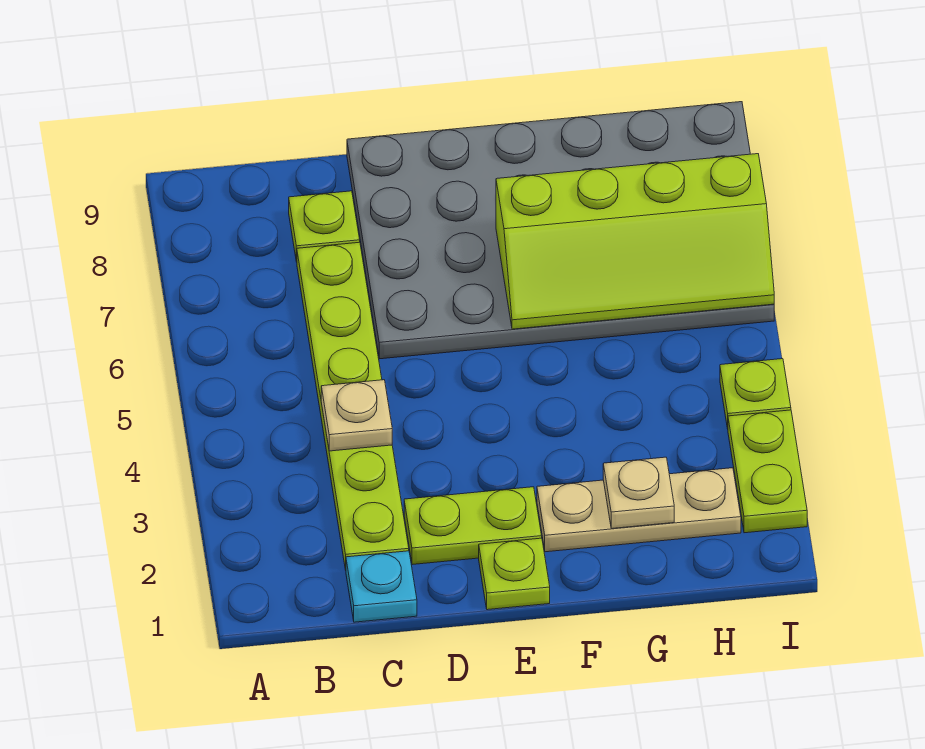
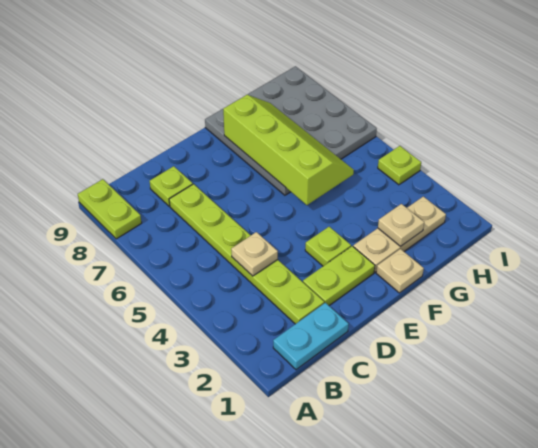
cyan 1x1 plate [346,551,417,622] -> cyan 1x2 plate [273,303,349,370]
grey 4x6 plate [347,102,774,359] -> grey 4x4 plate [205,66,377,195]
lime 1x1 plate [479,538,550,610] -> lime 1x1 plate moved to [305,227,351,266]
none -> tan 1x1 plate [376,249,424,293]
lime 2x4 slope [496,154,774,329] -> lime 2x4 slope turned to [223,95,354,205]
lime 1x2 plate [728,410,807,533] -> lime 1x2 plate moved to [78,179,142,239]

